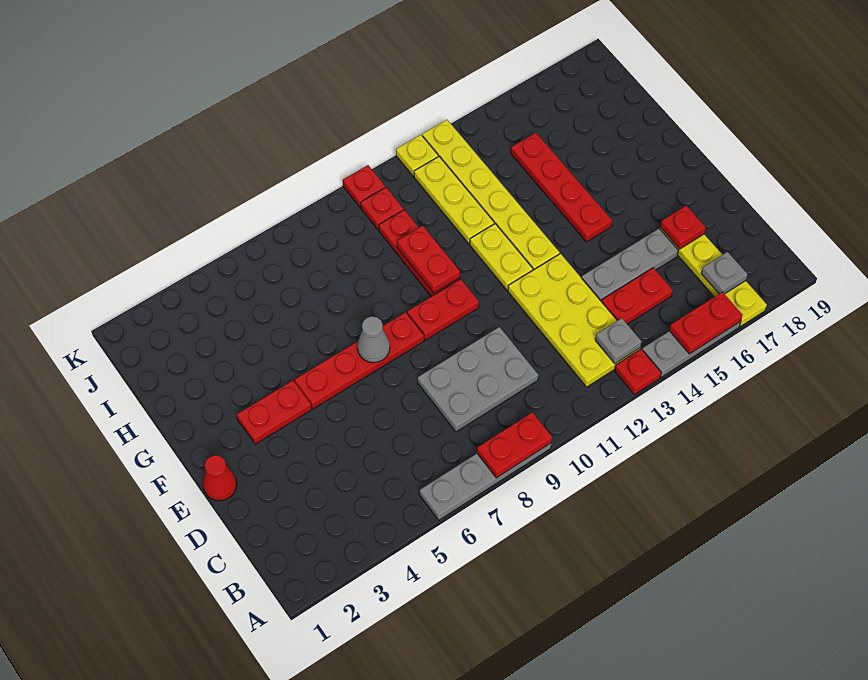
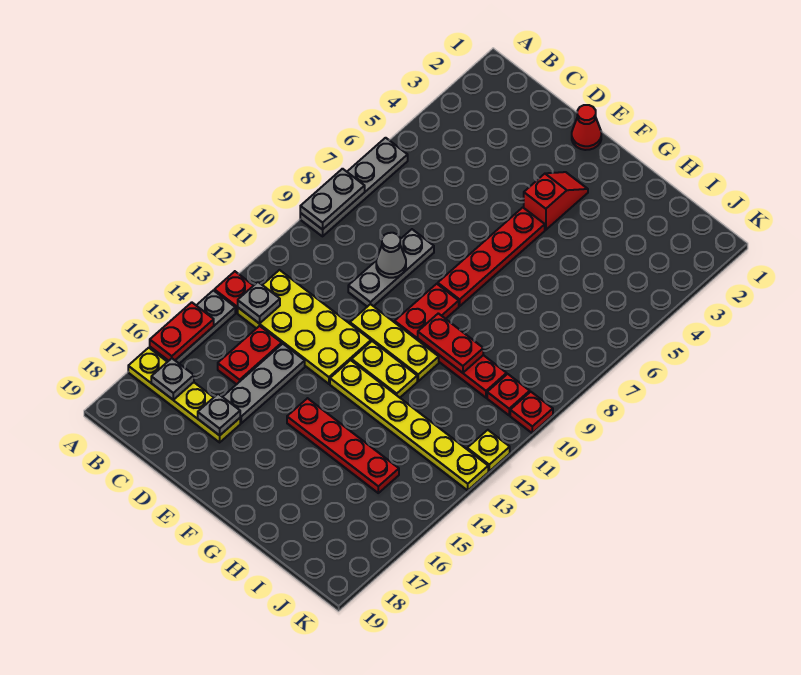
red 1x2 plate [477,412,552,478] -> grey 1x2 plate [300,169,365,230]
grey 2x3 plate [418,327,538,432] -> grey 1x3 plate [348,229,434,307]
red 1x1 plate [660,206,706,249] -> grey 1x1 plate [198,394,240,436]
red 1x2 plate [237,381,312,444] -> red 1x2 slope [524,172,588,230]
grey 1x1 cone [357,316,390,363] -> grey 1x1 cone moved to [376,233,406,278]
yellow 1x3 plate [414,157,494,244] -> yellow 1x3 plate moved to [350,304,439,381]

